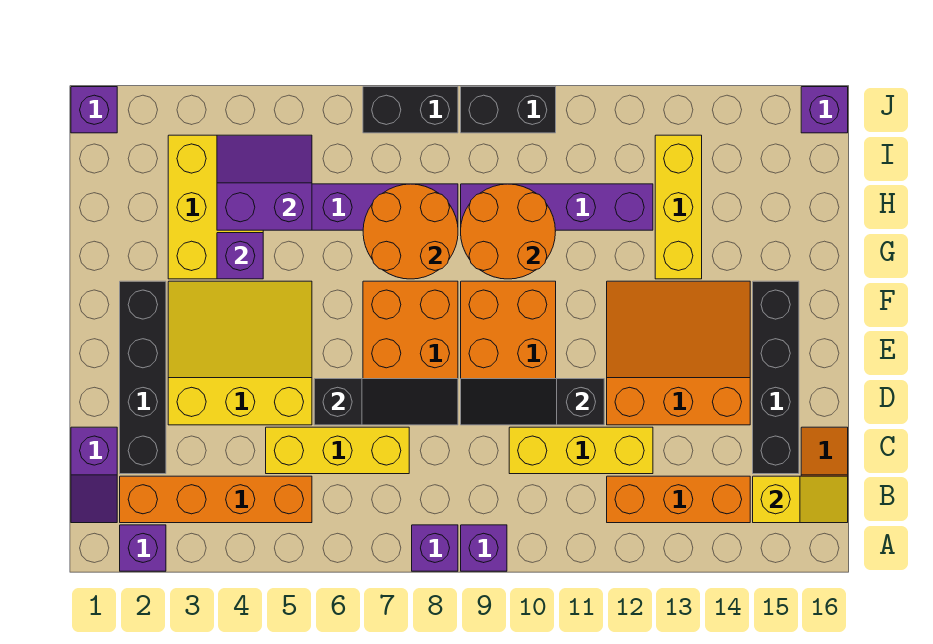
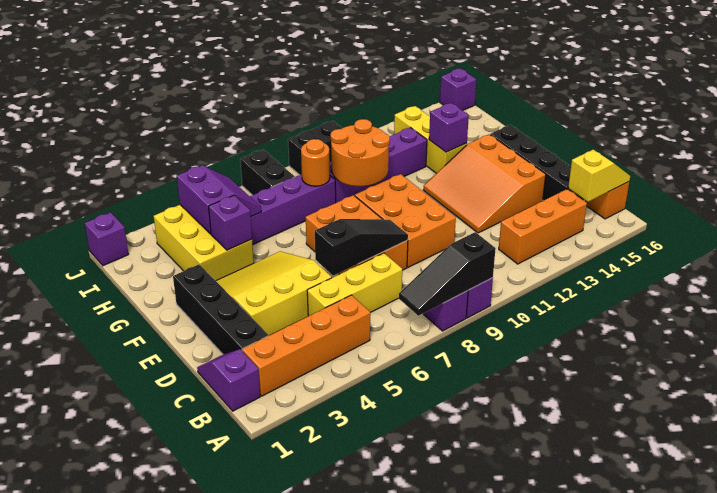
purple 1x1 brick [120,525,166,571] -> purple 1x1 brick moved to [429,103,469,152]
purple 1x2 slope [71,427,117,523] -> purple 1x2 slope turned to [197,349,260,411]
yellow 1x3 brick [509,427,653,474] -> none
black 1x3 slope [461,379,604,425] -> black 1x3 slope moved to [399,232,496,316]
orange 3x3 slope [607,281,750,425] -> orange 3x3 slope turned to [424,134,546,233]
orange 2x2 round brick [363,184,458,279] -> orange 1x1 round brick [301,139,330,186]
purple 2x2 slope [217,135,312,230] -> purple 2x2 slope turned to [177,165,261,234]
black 1x2 brick [363,87,458,133] -> black 1x2 brick turned to [240,150,295,195]

